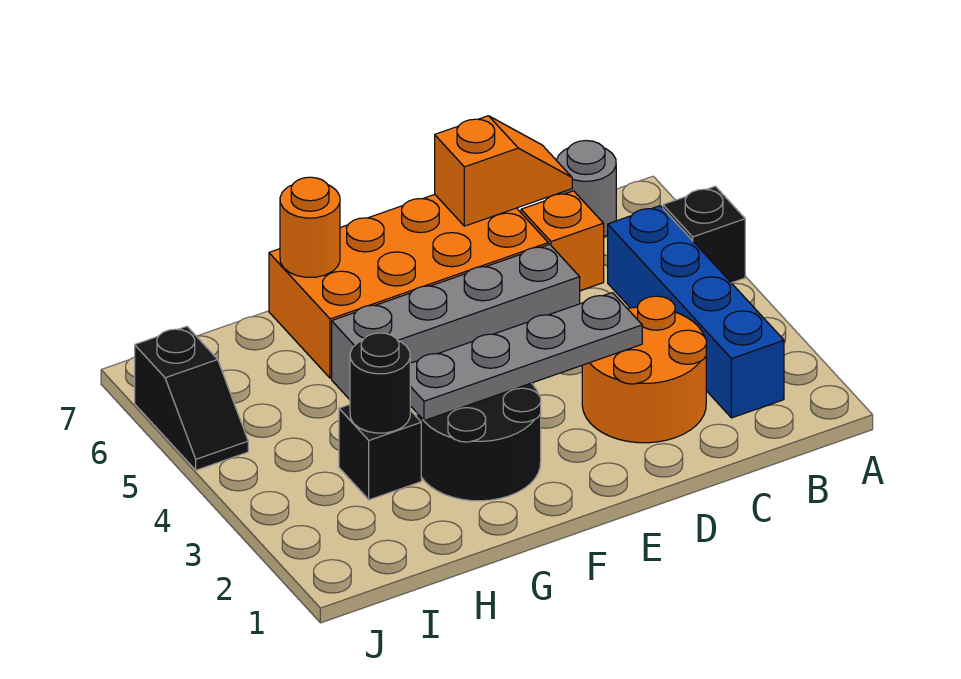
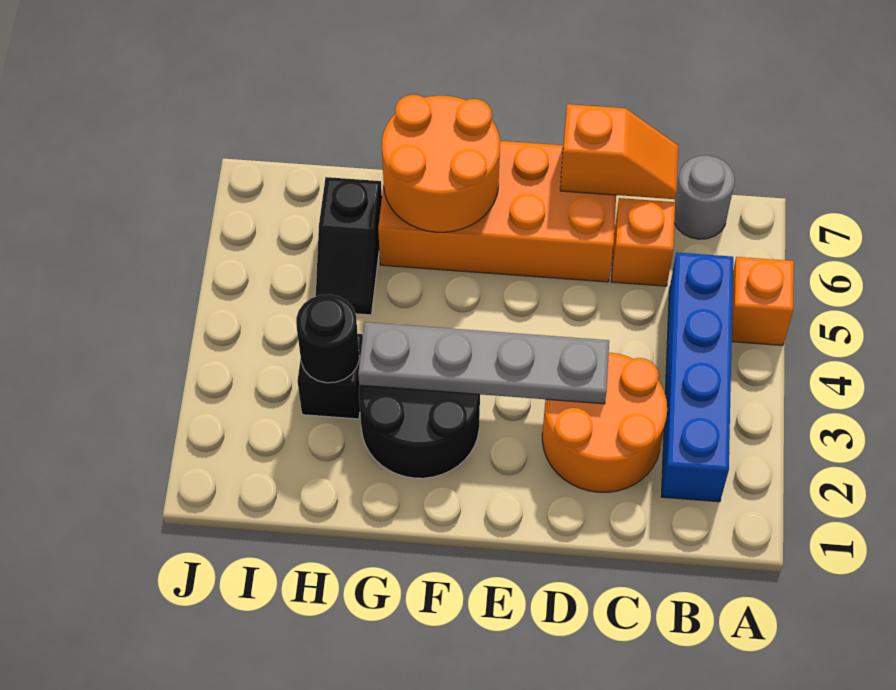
black 1x1 brick [663,186,745,283] -> orange 1x1 brick [732,257,794,345]
grey 1x4 brick [332,244,580,400] -> none
orange 1x1 round brick [280,177,340,277] -> orange 2x2 round brick [382,95,500,232]
black 1x2 slope [135,326,248,470] -> black 1x2 slope moved to [316,177,382,315]

